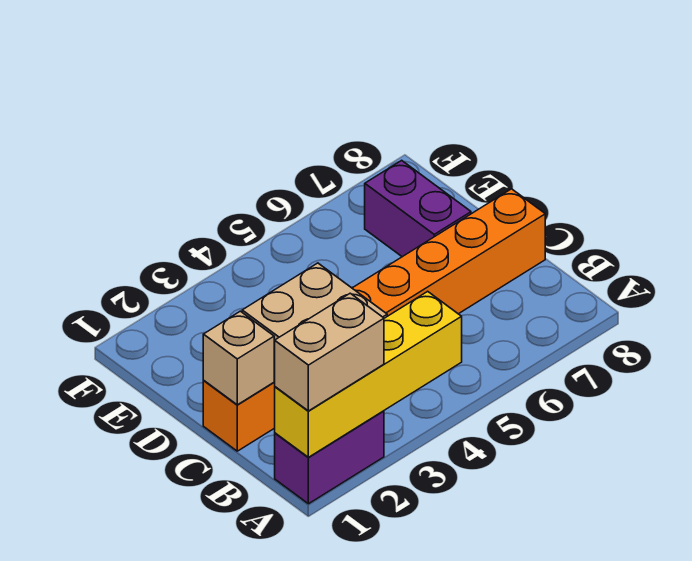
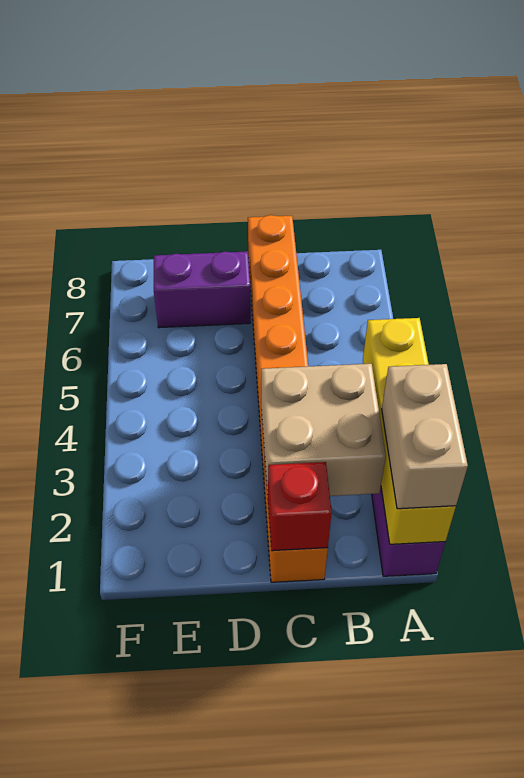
tan 1x1 brick [203,311,274,405] -> red 1x1 brick [268,462,332,551]

